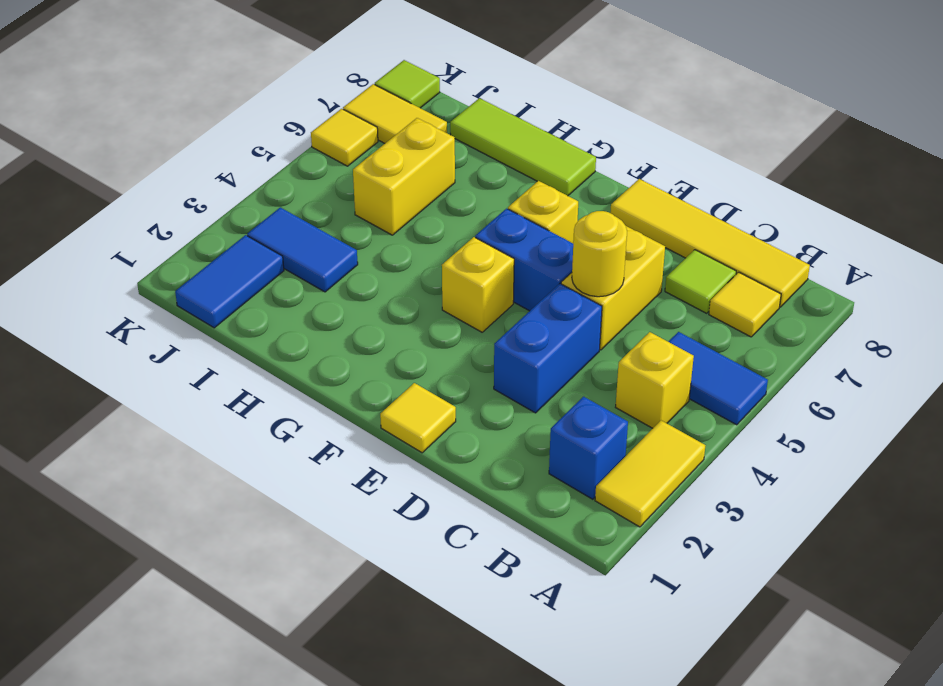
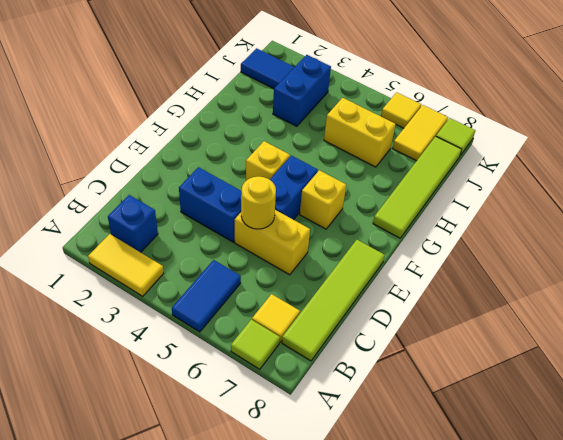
yellow 1x1 brick [616,332,694,428] -> none
yellow 1x4 tile [610,179,810,307] -> lime 1x4 tile [282,240,385,361]
lime 1x1 tile [665,250,736,313] -> lime 1x1 tile moved to [231,320,280,369]
yellow 1x1 tile [380,383,456,453] -> none
lime 1x3 tile [450,98,596,196] -> lime 1x4 tile [373,136,462,238]
blue 1x2 tile [247,207,358,292] -> blue 1x2 brick [273,55,331,126]

